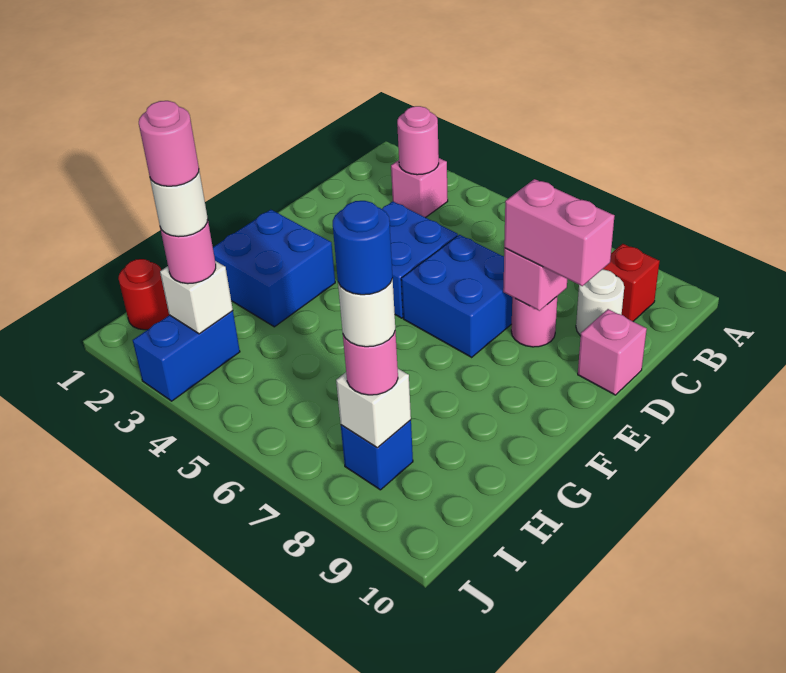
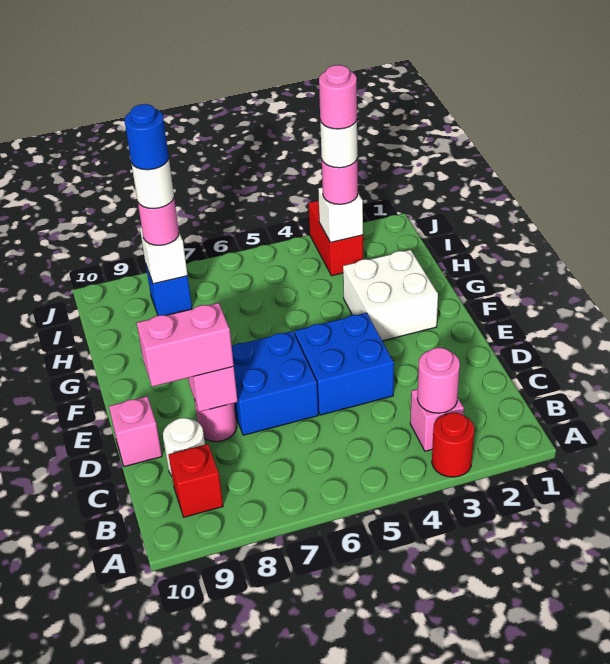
blue 2x2 brick [213,210,335,327] -> white 2x2 brick [343,250,438,341]
red 1x1 round brick [118,259,169,330] -> red 1x1 round brick moved to [432,413,474,477]
blue 1x2 brick [133,311,240,401] -> red 1x2 brick [309,201,363,276]

